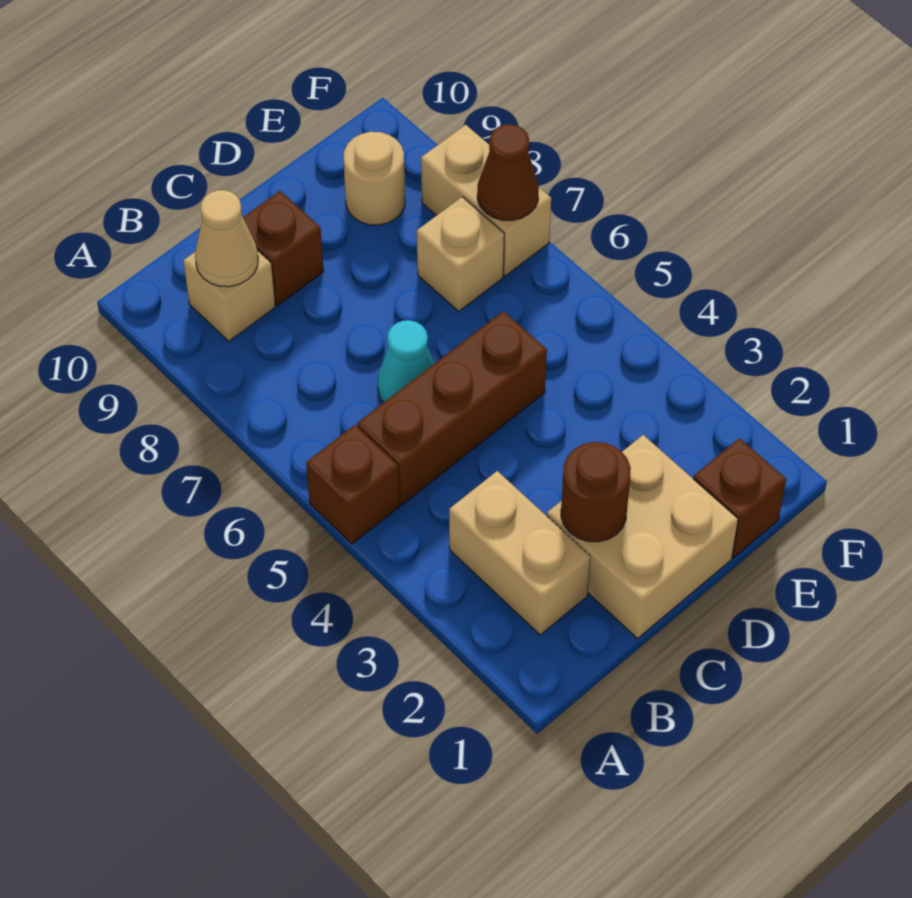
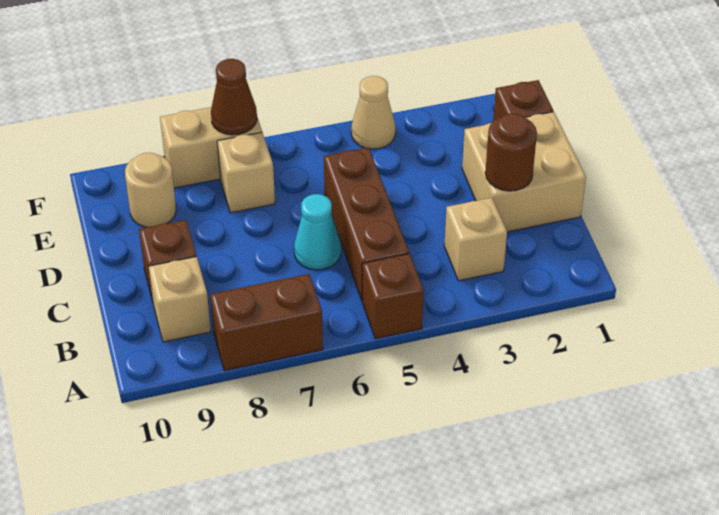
none -> brown 1x2 brick [210,274,323,371]
tan 1x2 brick [449,471,590,635] -> tan 1x1 brick [444,198,507,281]
tan 1x1 cone [195,190,258,287] -> tan 1x1 cone moved to [351,76,396,149]

